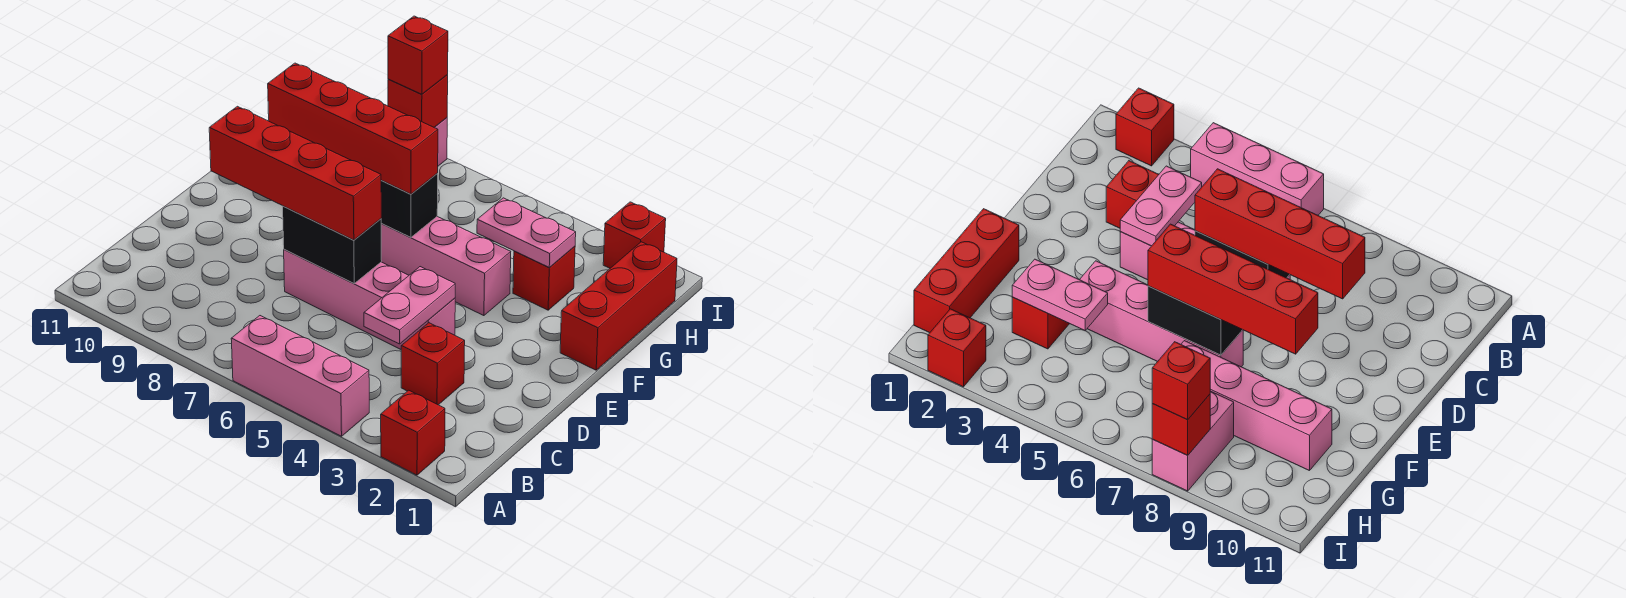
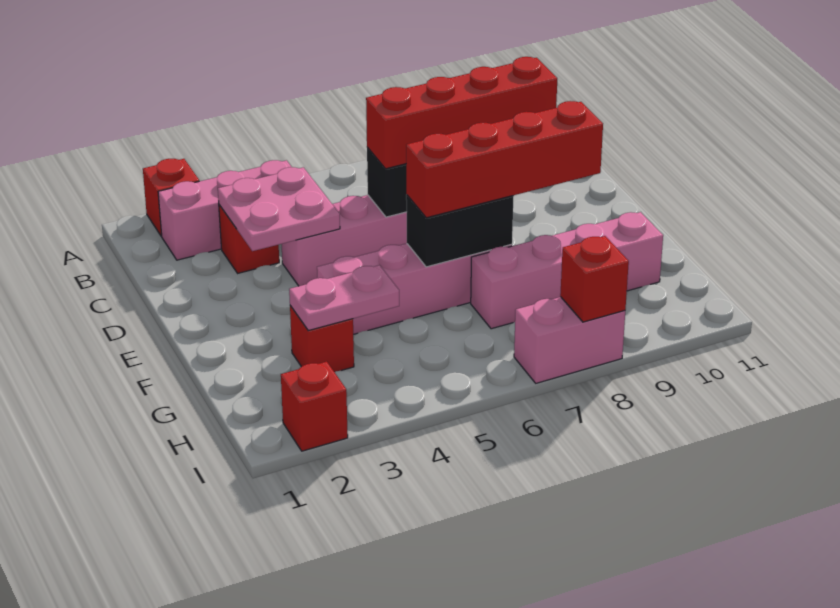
pink 1x3 brick [231,316,369,436] -> pink 1x3 brick moved to [158,160,291,260]
pink 1x2 plate [364,267,455,344] -> pink 2x2 plate [218,167,340,251]
red 1x3 brick [560,242,677,370] -> none
pink 1x2 brick [1152,391,1234,491] -> pink 1x2 brick turned to [514,297,625,383]
red 1x1 brick [388,16,448,94] -> none

